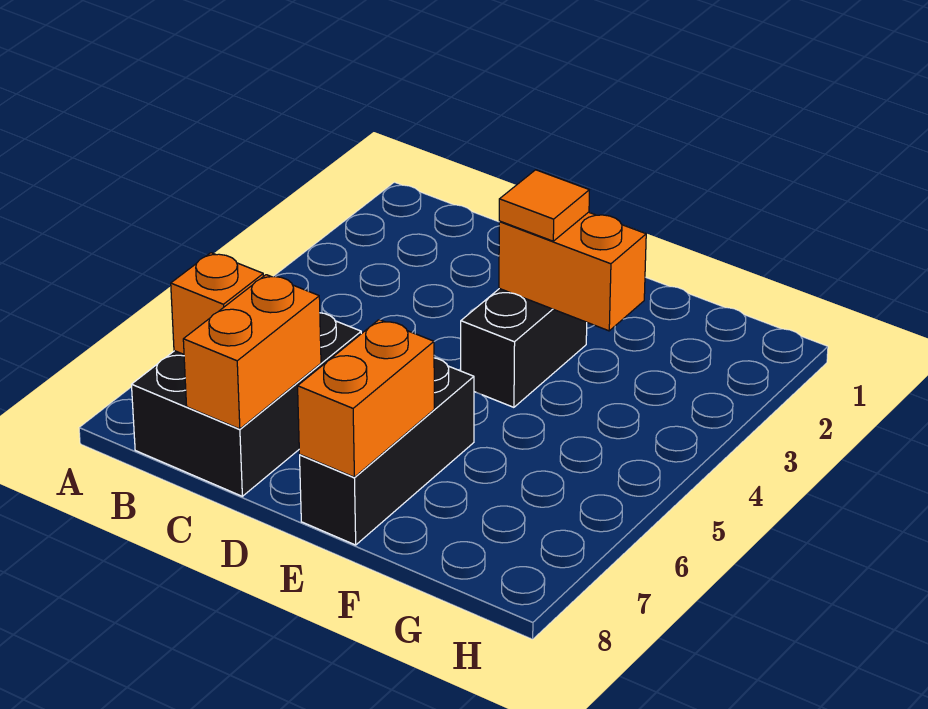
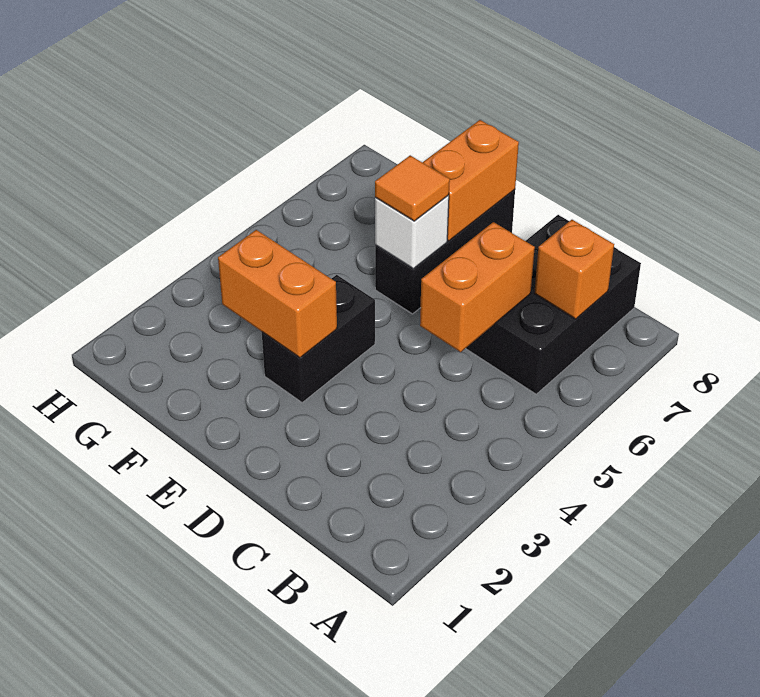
orange 1x2 brick [183,275,321,429] -> orange 1x2 brick moved to [420,222,535,352]
orange 1x1 tile [499,170,589,241] -> orange 1x1 tile moved to [375,155,450,221]
none -> white 1x1 brick [375,195,449,269]

